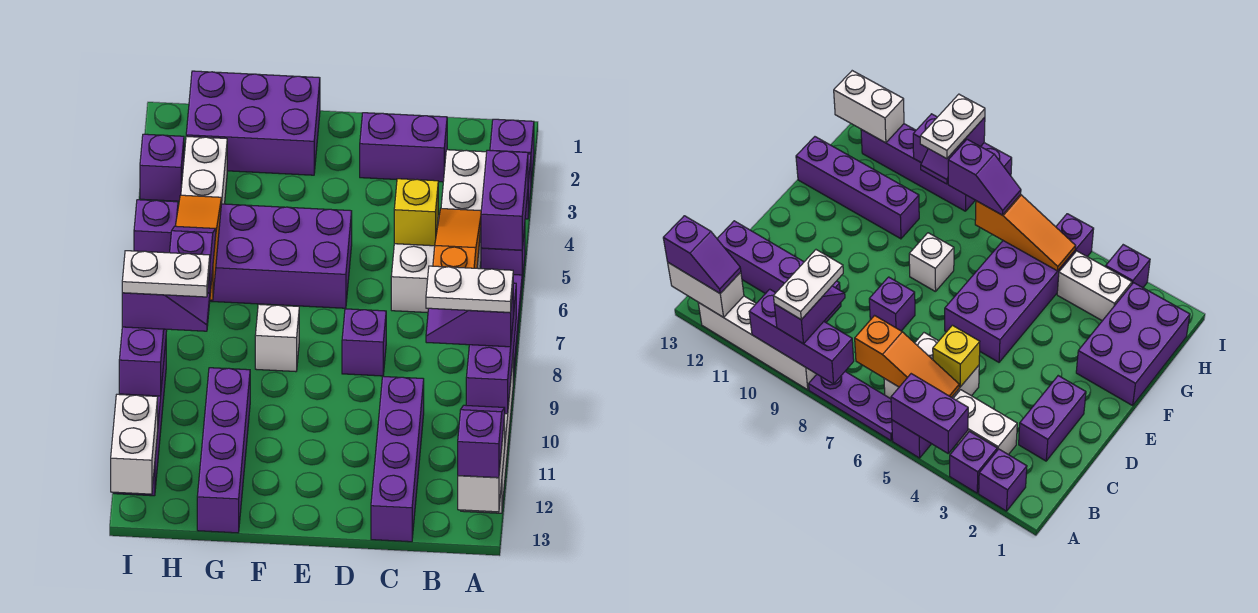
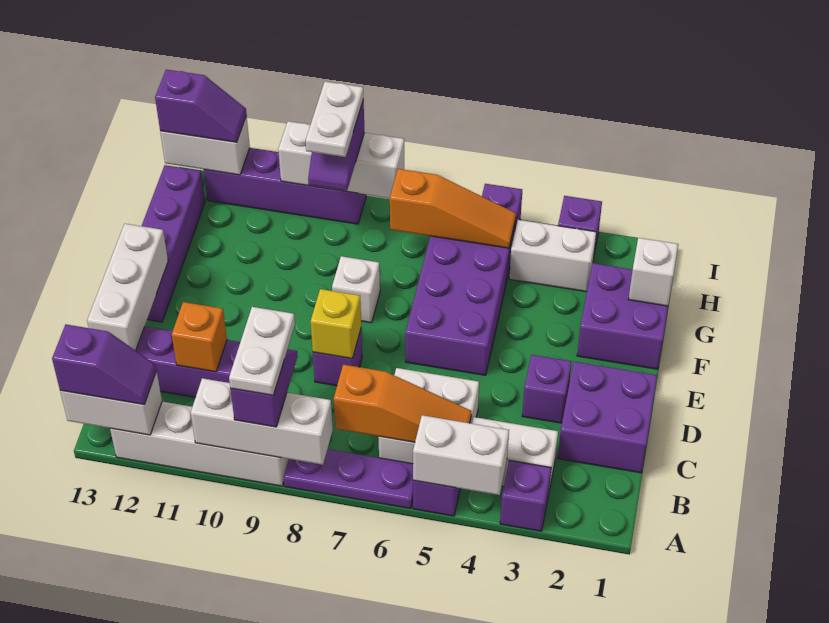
purple 1x1 brick [490,119,534,183] -> purple 1x1 brick moved to [522,355,572,423]
purple 1x2 brick [481,150,528,250] -> white 1x2 brick [413,415,509,495]
purple 1x3 brick [466,283,516,414] -> white 1x3 brick [191,378,333,465]
purple 1x2 brick [360,113,447,182] -> purple 2x2 brick [558,362,657,473]
yellow 1x1 brick [394,179,438,246] -> yellow 1x1 brick moved to [311,289,361,359]
none -> orange 1x1 brick [172,302,227,372]
none -> white 1x3 brick [87,224,168,351]
purple 2x3 brick [186,71,320,175] -> purple 2x2 brick [577,263,668,369]
none -> white 1x1 brick [628,238,678,306]
purple 1x4 brick [197,368,250,533] -> purple 1x4 brick turned to [142,165,205,322]
purple 1x2 slope [170,226,216,294] -> purple 1x2 slope moved to [155,70,246,142]
purple 1x3 brick [119,327,167,396] -> white 1x3 brick [278,121,404,198]

